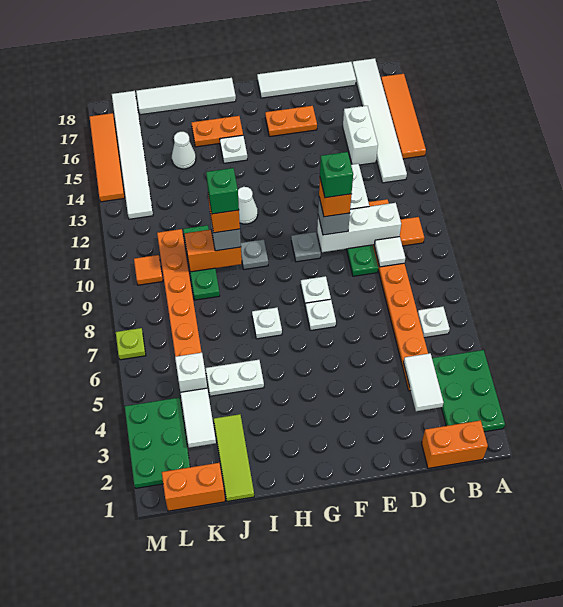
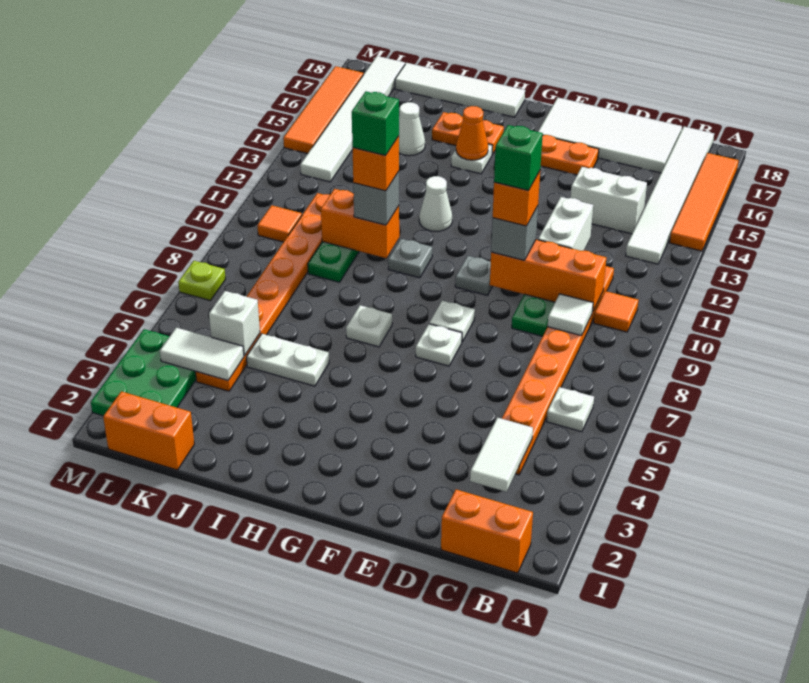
green 2x3 plate [432,350,505,432] -> none
white 1x3 brick [317,203,401,252] -> orange 1x3 brick [490,240,606,312]
white 1x2 brick [343,106,378,165] -> white 1x2 brick turned to [571,167,647,234]
white 1x4 tile [257,62,356,98] -> white 2x4 tile [538,98,682,173]
none -> orange 1x1 cone [456,106,488,160]
lime 1x3 tile [214,414,254,501] -> none
white 1x2 tile [181,388,216,448] -> white 1x2 tile turned to [160,328,244,380]

